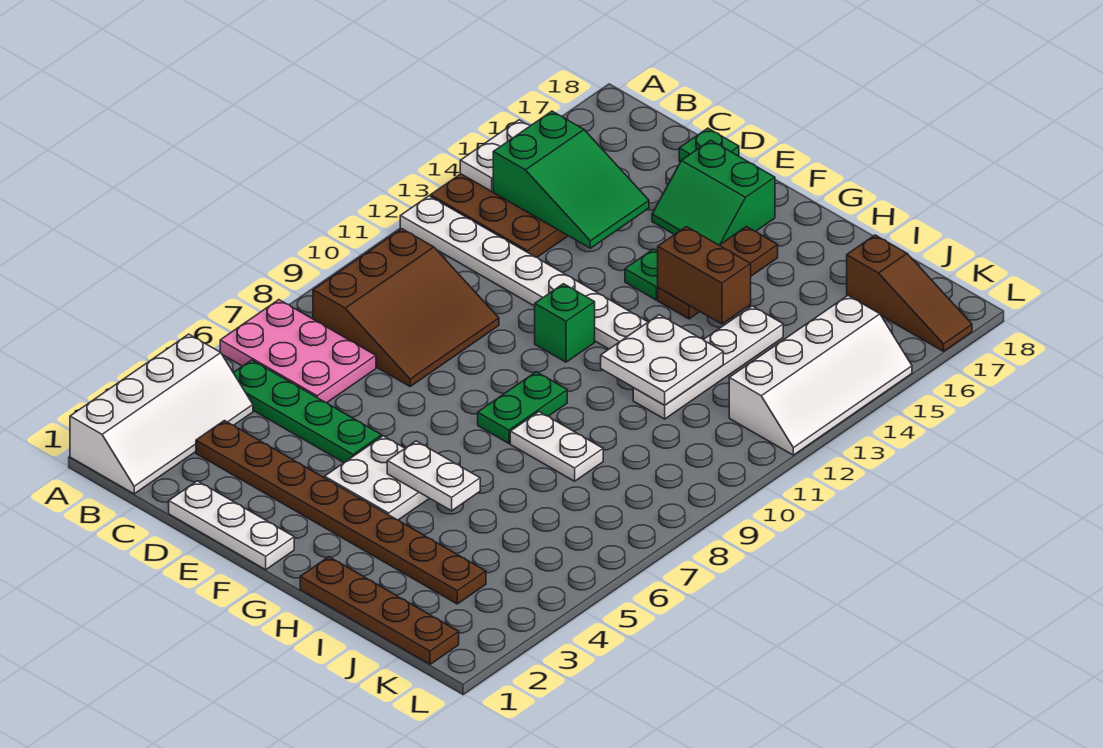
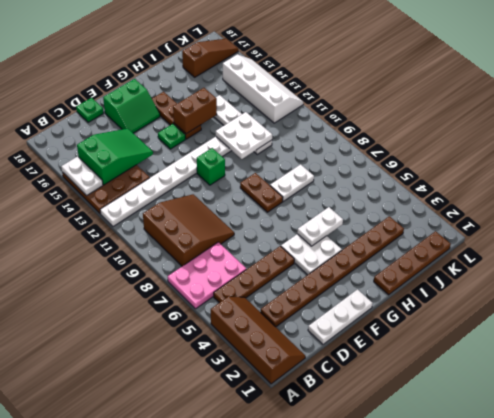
white 2x4 slope [70,334,253,494] -> brown 2x4 slope [211,297,305,384]
green 1x4 plate [233,360,382,463] -> brown 1x4 plate [214,246,294,303]
green 1x2 plate [478,372,567,443] -> brown 1x2 plate [240,173,283,212]

